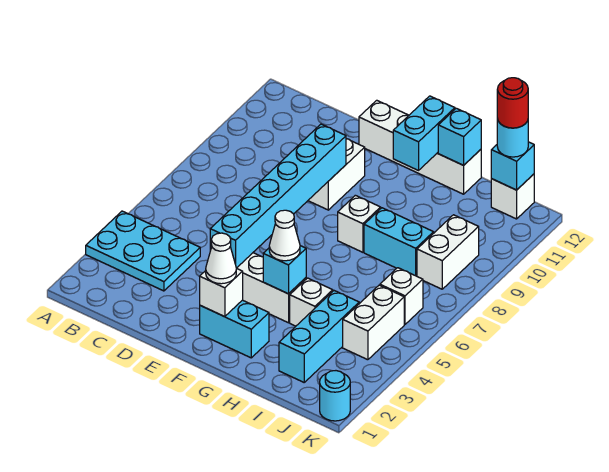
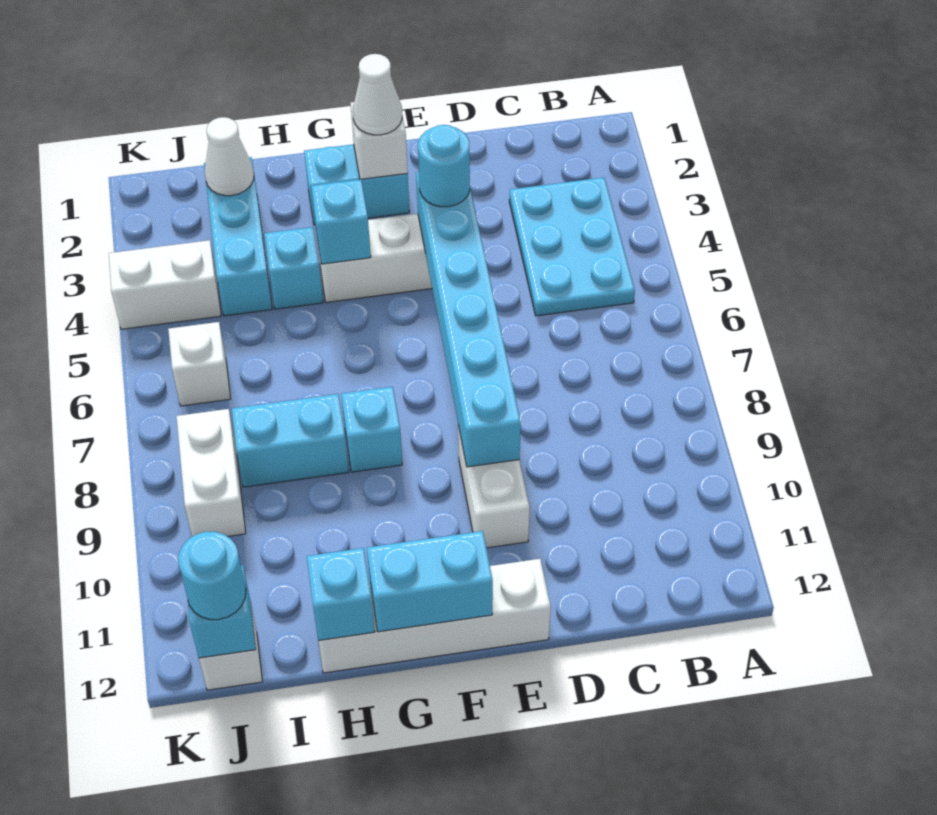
cyan 2x3 plate [86,211,200,291] -> cyan 2x3 plate turned to [509,177,635,316]
white 1x1 cone [269,210,300,261] -> white 1x1 cone moved to [205,117,254,196]
white 1x1 brick [338,195,381,252] -> cyan 1x1 brick [341,387,402,472]
cyan 1x2 brick [393,96,455,170] -> cyan 1x2 brick turned to [367,531,493,632]
white 1x1 brick [290,278,333,326] -> cyan 1x1 brick [264,227,323,309]
white 1x2 brick [343,285,404,360] -> white 1x2 brick turned to [109,240,221,329]
red 1x1 round brick [497,78,528,128] -> none
cyan 1x1 round brick [320,371,350,421] -> cyan 1x1 round brick moved to [418,125,470,207]

